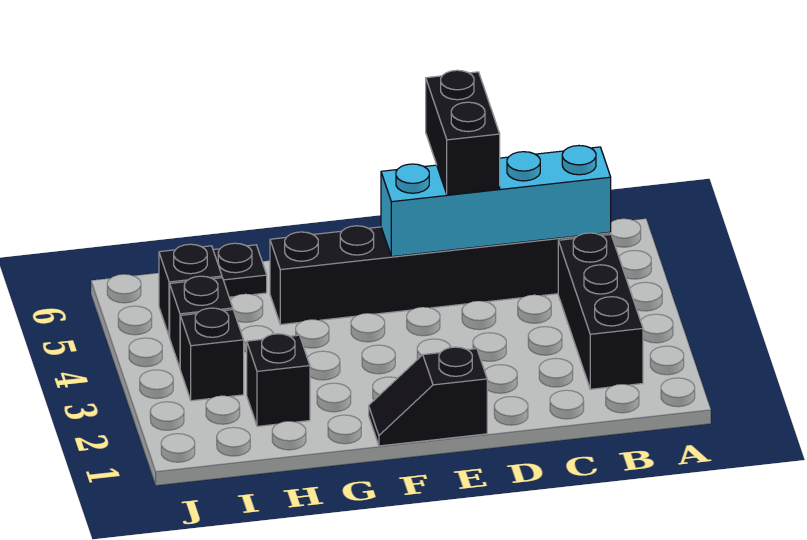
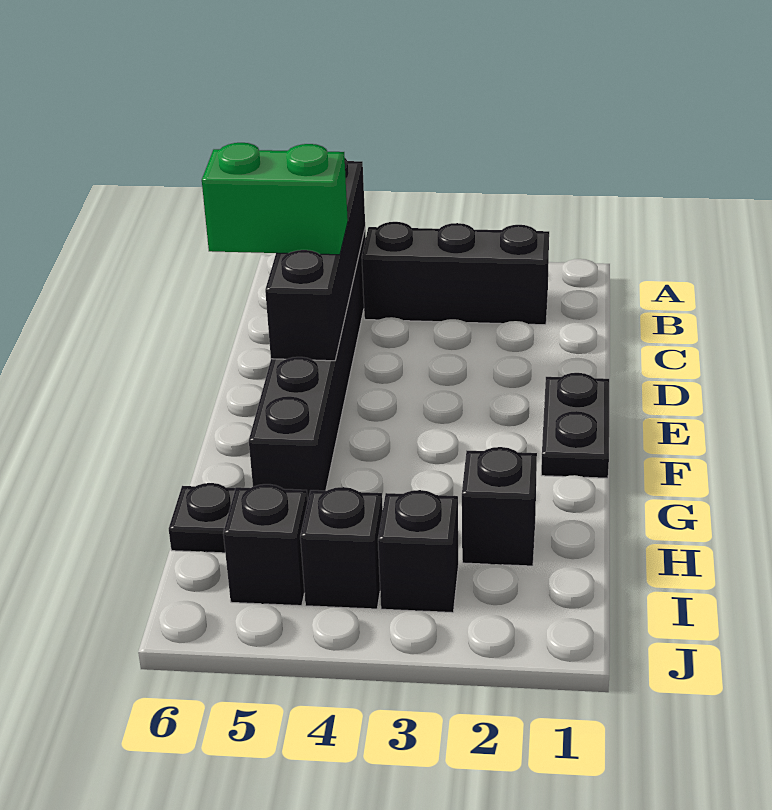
cyan 1x4 brick [381,146,611,257] -> black 1x4 brick [265,158,365,361]
black 1x2 brick [426,70,500,195] -> green 1x2 brick [202,143,348,255]
black 1x2 slope [369,347,487,446] -> black 1x2 plate [541,373,609,478]

